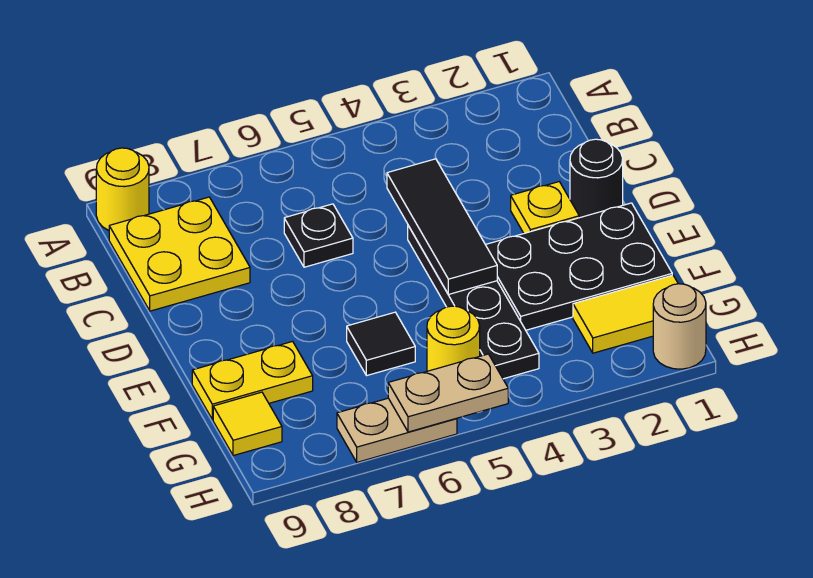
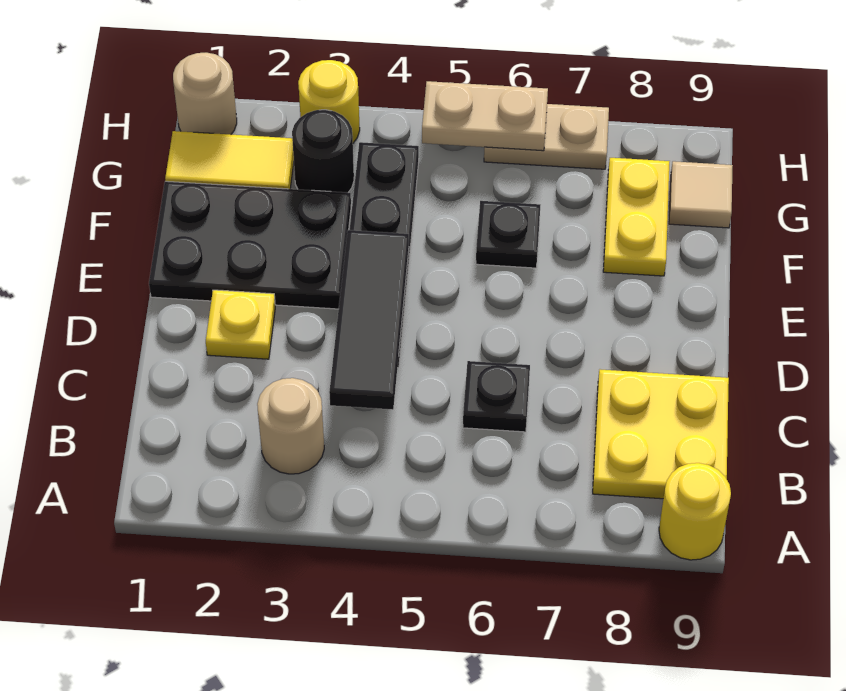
none -> tan 1x1 round brick [257,378,324,474]
black 1x1 round brick [570,139,623,218] -> black 1x1 round brick moved to [292,110,354,193]
black 1x1 tile [347,312,415,376] -> black 1x1 plate [476,201,540,268]
yellow 1x2 plate [192,342,313,419] -> yellow 1x2 plate turned to [603,158,669,276]
yellow 1x1 round brick [427,306,480,371] -> yellow 1x1 round brick moved to [298,60,360,143]
yellow 1x1 tile [213,392,282,456] -> tan 1x1 tile [669,161,733,228]

